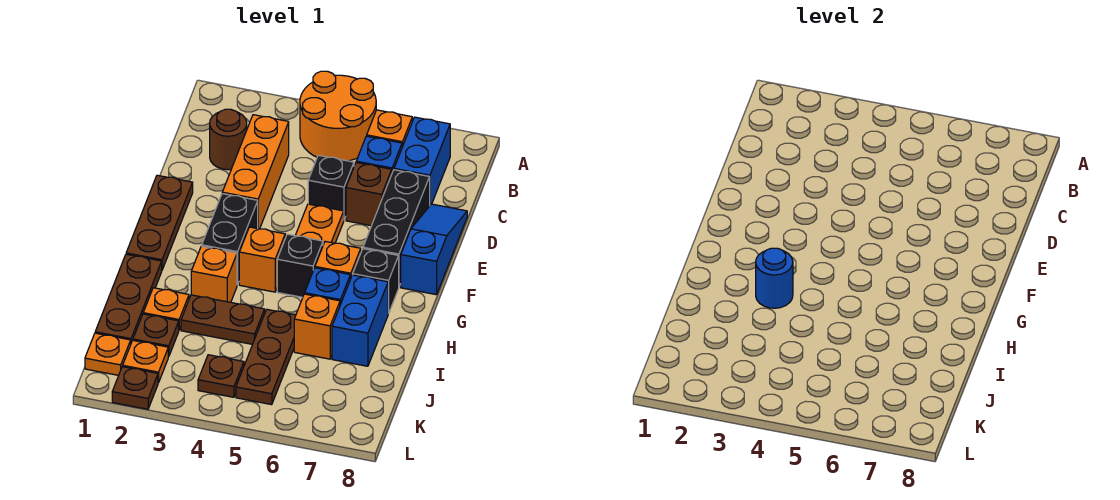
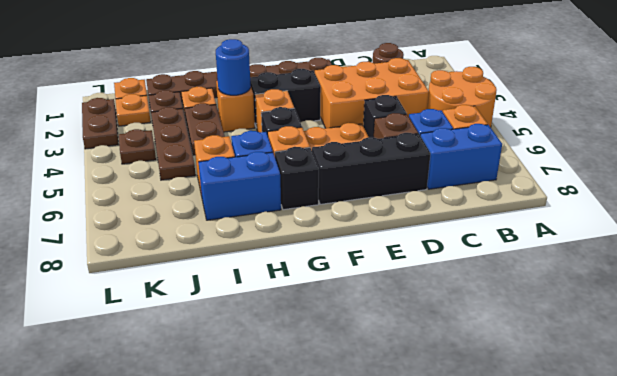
orange 1x3 brick [222,115,289,229] -> orange 2x3 brick [315,58,429,128]
blue 1x3 slope [401,204,467,295] -> none
brown 1x3 plate [236,309,296,405] -> brown 1x3 plate turned to [151,107,195,180]
brown 1x1 plate [112,367,158,409] -> brown 1x2 plate [82,98,118,149]

